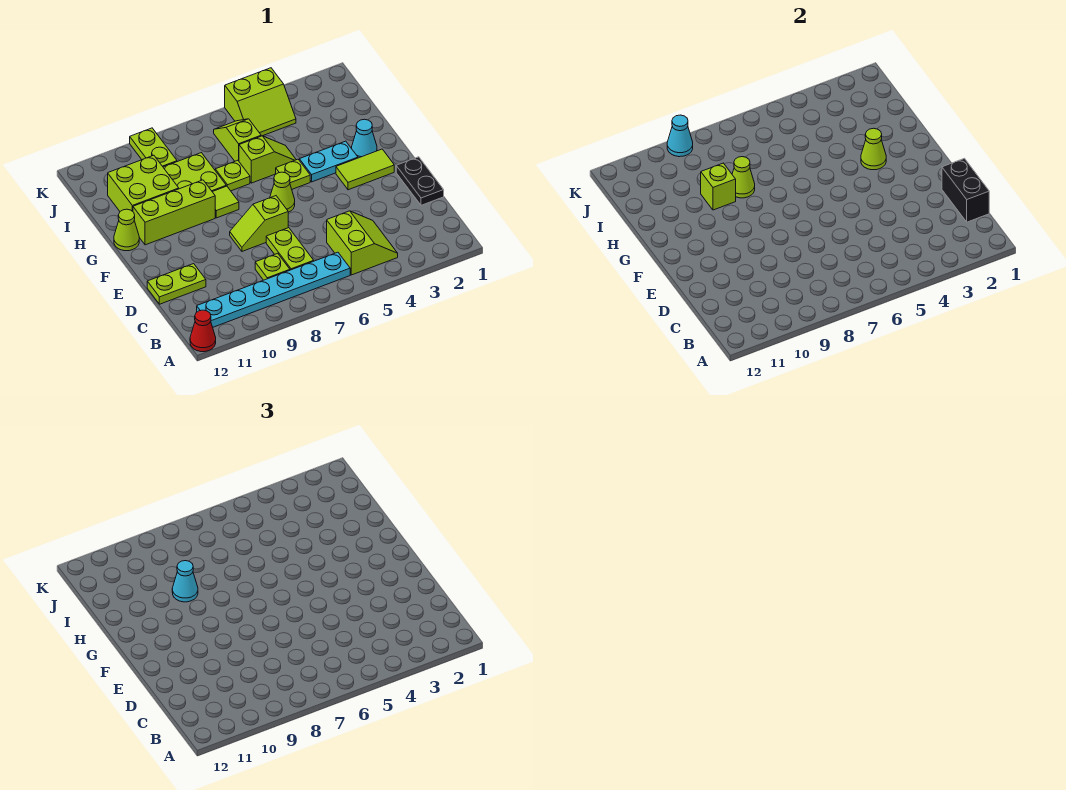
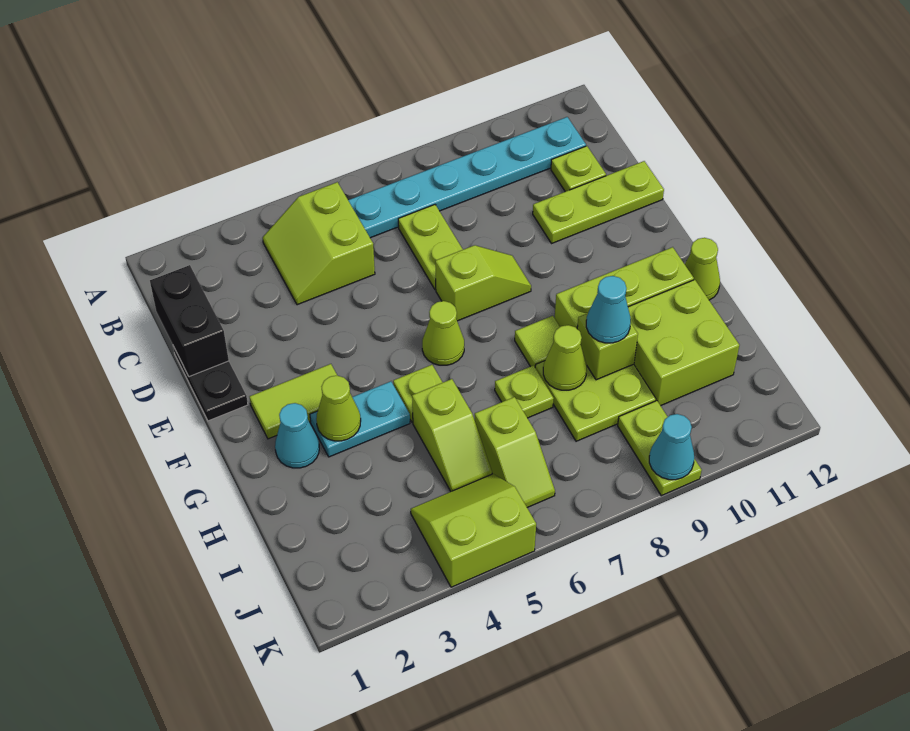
red 1x1 cone [190,310,216,352] -> none
lime 1x1 plate [255,253,290,280] -> lime 1x1 plate moved to [551,146,606,192]
lime 1x2 plate [147,264,206,304] -> lime 1x3 plate [533,161,664,244]
lime 1x2 slope [239,136,296,183] -> lime 1x2 slope turned to [412,379,492,491]

